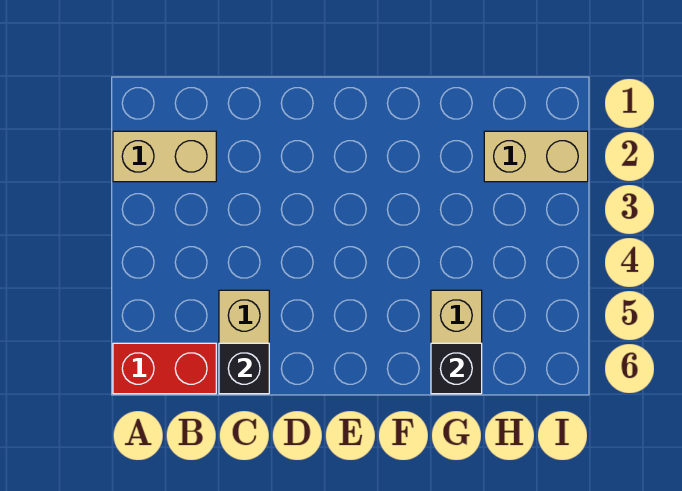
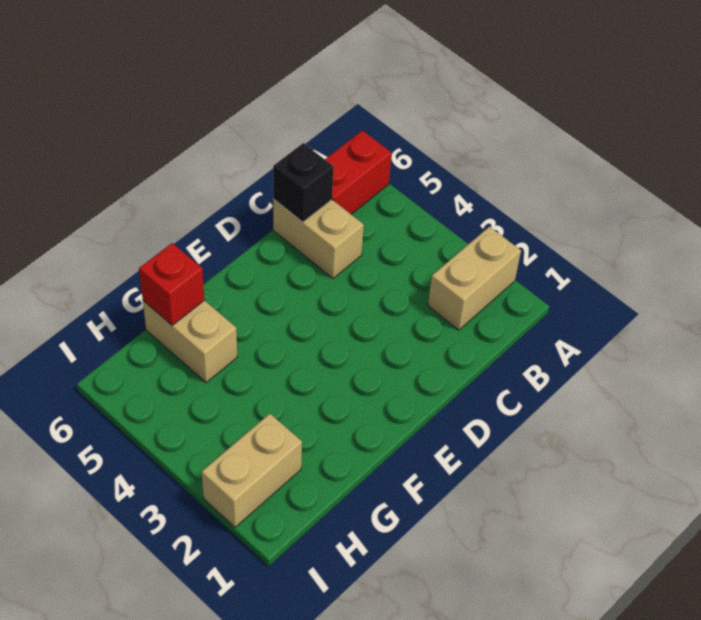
black 1x1 brick [431,343,482,394] -> red 1x1 brick [139,243,204,326]

